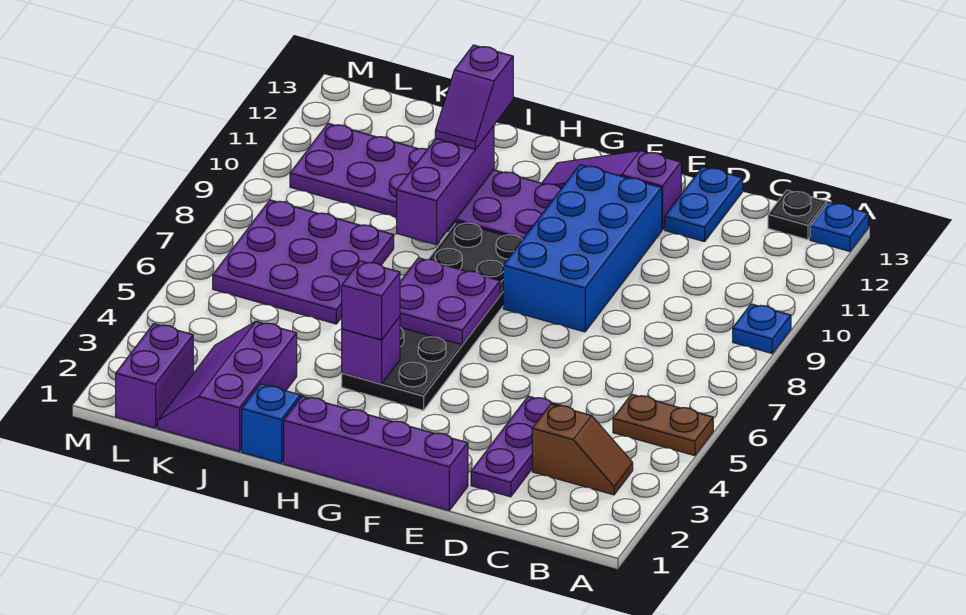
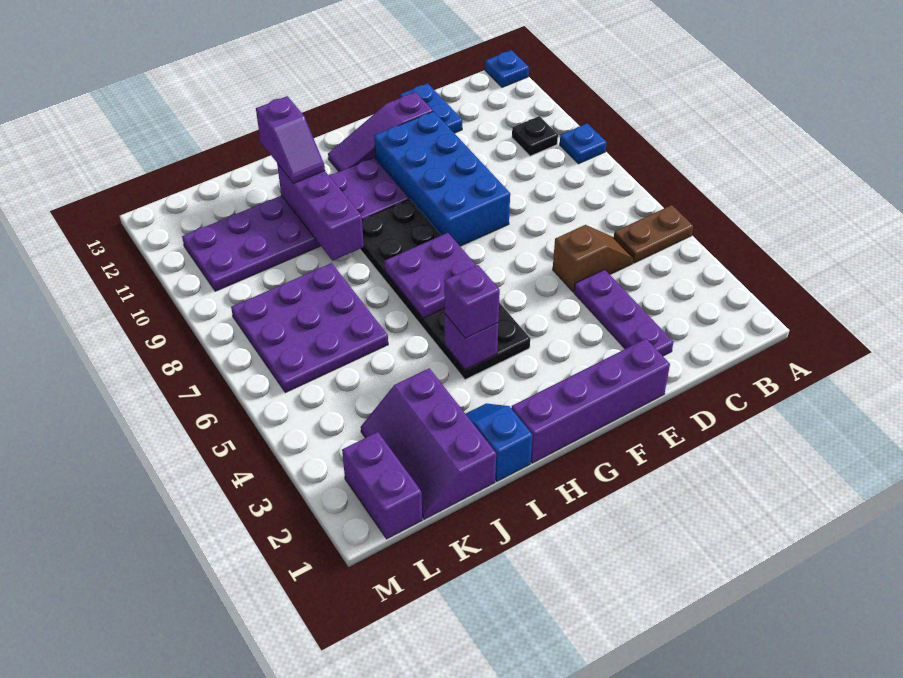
brown 1x2 slope [532,404,633,495] -> brown 1x2 slope moved to [553,225,633,292]
black 1x1 plate [768,190,827,240] -> black 1x1 plate moved to [512,116,558,156]

